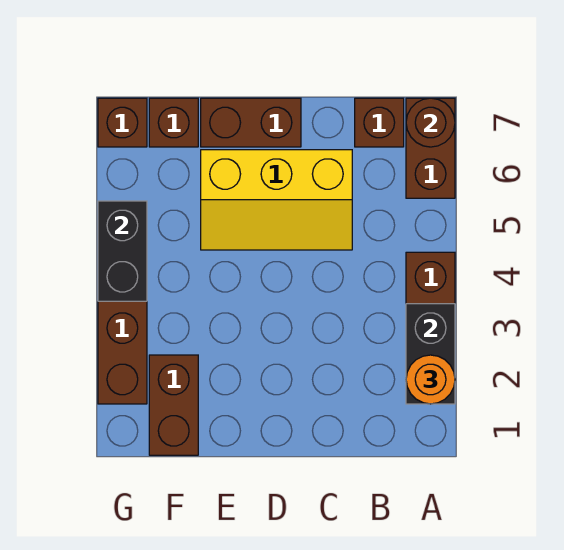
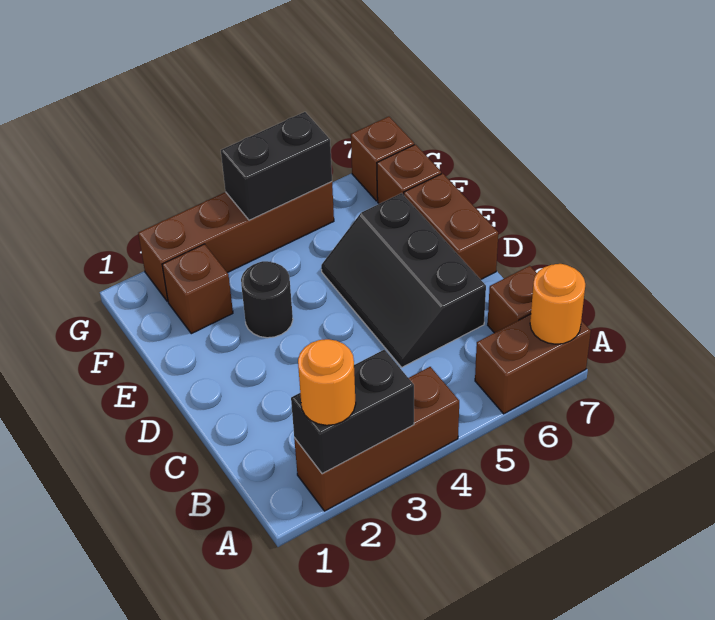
brown 1x1 round brick [406,98,455,147] -> orange 1x1 round brick [530,264,585,344]
yellow 2x3 slope [201,150,352,250] -> black 2x3 slope [321,193,486,367]
none -> black 1x1 round brick [241,261,293,338]
brown 1x2 brick [149,355,198,455] -> brown 1x1 brick [162,244,233,334]

